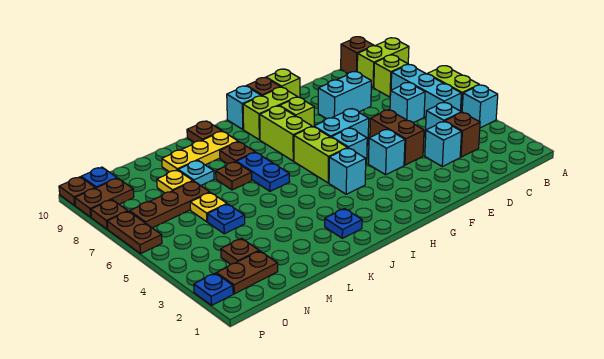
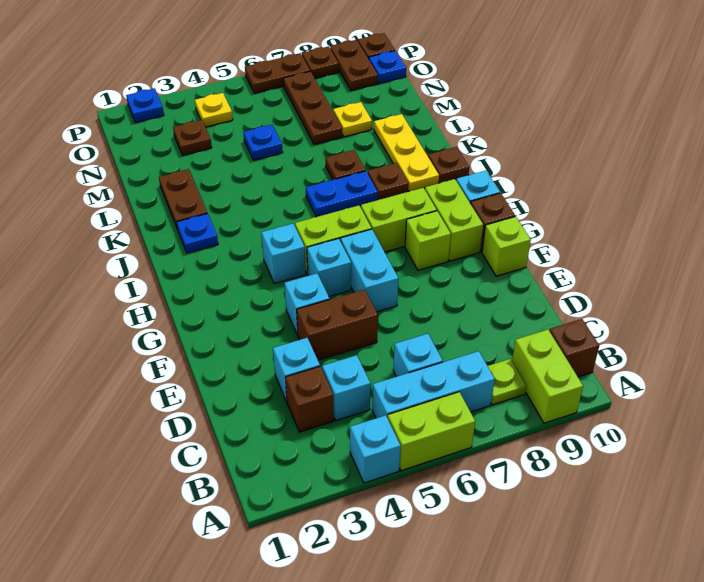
lime 1x1 brick [374,55,407,97] -> lime 1x1 plate [488,359,527,405]
cyan 1x2 brick [318,72,371,119] -> none
cyan 1x1 plate [178,161,214,186] -> none
yellow 1x1 plate [190,193,227,222] -> yellow 1x1 plate moved to [195,93,233,127]
brown 1x2 plate [217,251,278,294] -> brown 1x2 plate moved to [159,169,207,229]

